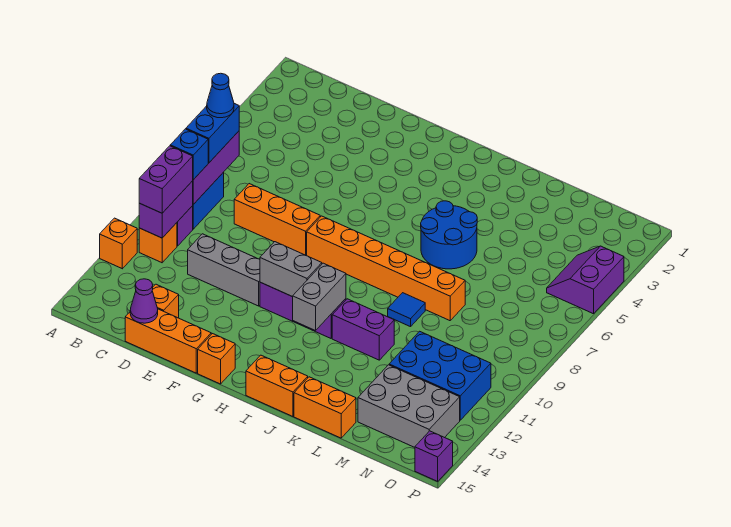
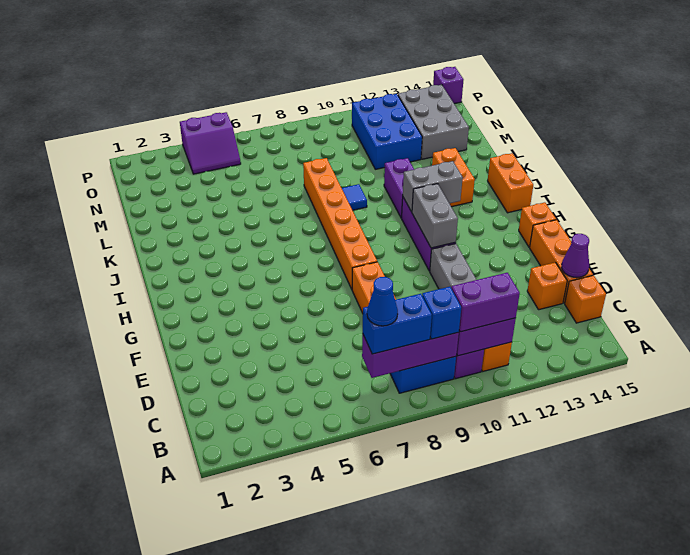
orange 1x1 brick [100,218,137,269] -> orange 1x1 brick moved to [565,275,606,323]
blue 2x2 round brick [421,201,477,269] -> none
orange 1x2 brick [294,377,356,438] -> orange 1x2 brick moved to [432,148,475,207]

